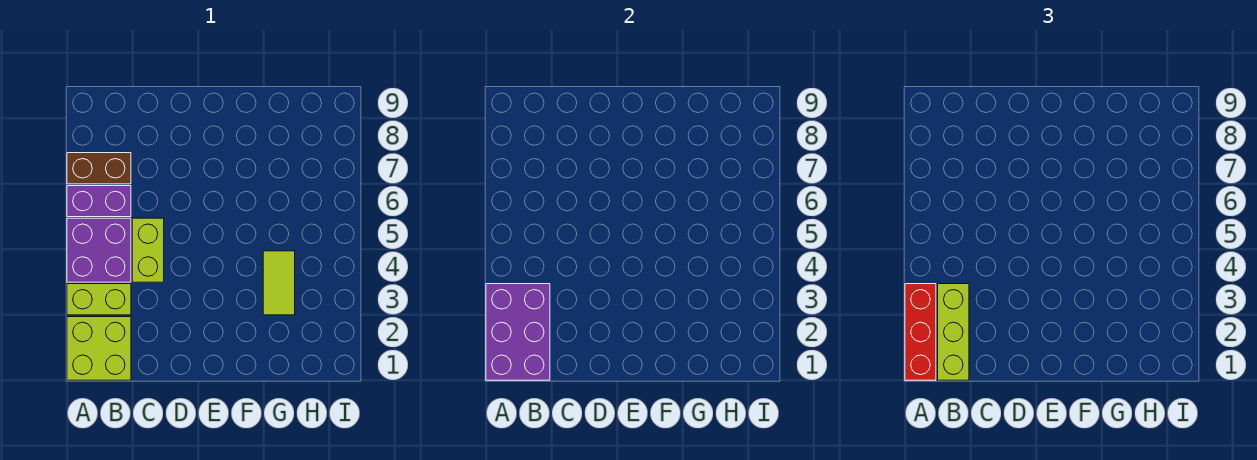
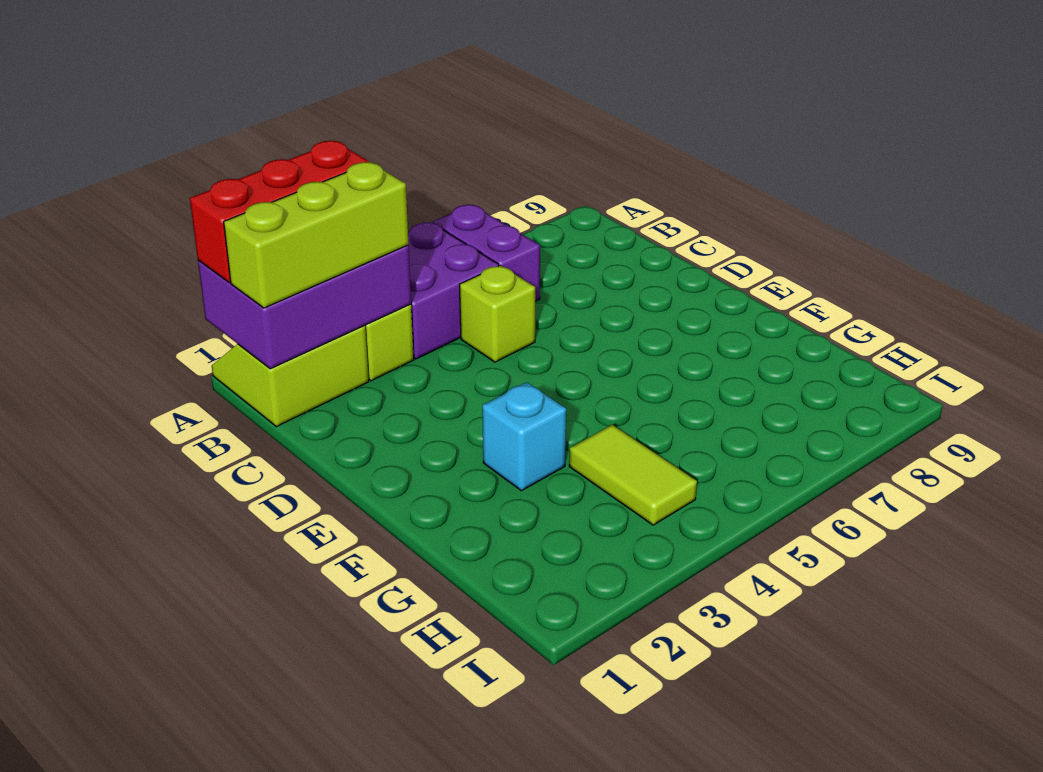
lime 2x2 brick [67,317,131,380] -> lime 2x2 slope [212,325,369,427]
brown 1x2 brick [67,153,131,184] -> none
lime 1x2 brick [132,218,164,282] -> lime 1x1 brick [460,265,535,362]
none -> cyan 1x1 brick [482,382,566,491]
lime 1x2 tile [263,251,295,315] -> lime 1x2 tile turned to [569,425,697,525]

